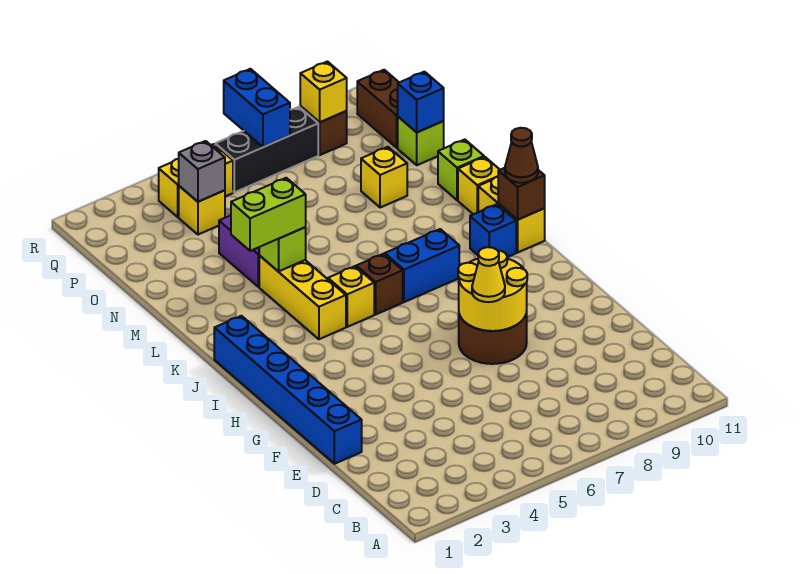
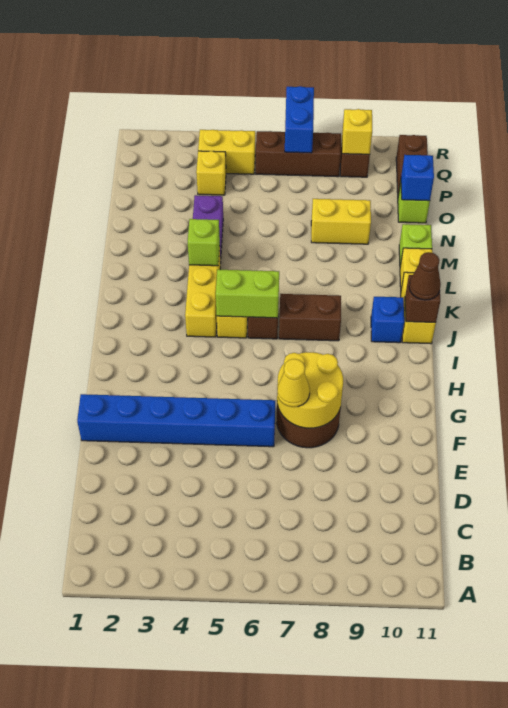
blue 1x6 brick [214,316,362,464] -> blue 1x6 brick turned to [77,394,275,447]
blue 1x2 brick [385,229,459,302] -> brown 1x2 brick [279,294,341,341]
lime 1x2 brick [231,178,306,251] -> lime 1x2 brick moved to [216,270,279,318]
yellow 1x1 brick [361,147,407,208] -> yellow 1x2 brick [311,199,371,244]
grey 1x1 brick [179,141,225,202] -> none
black 1x3 brick [215,107,318,192] -> brown 1x3 brick [256,131,341,177]

